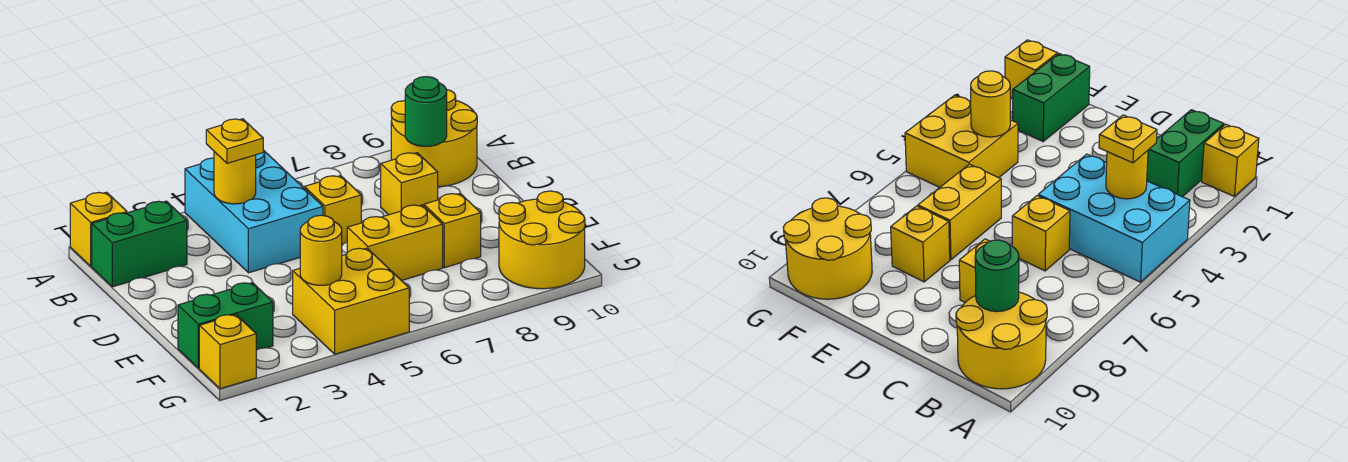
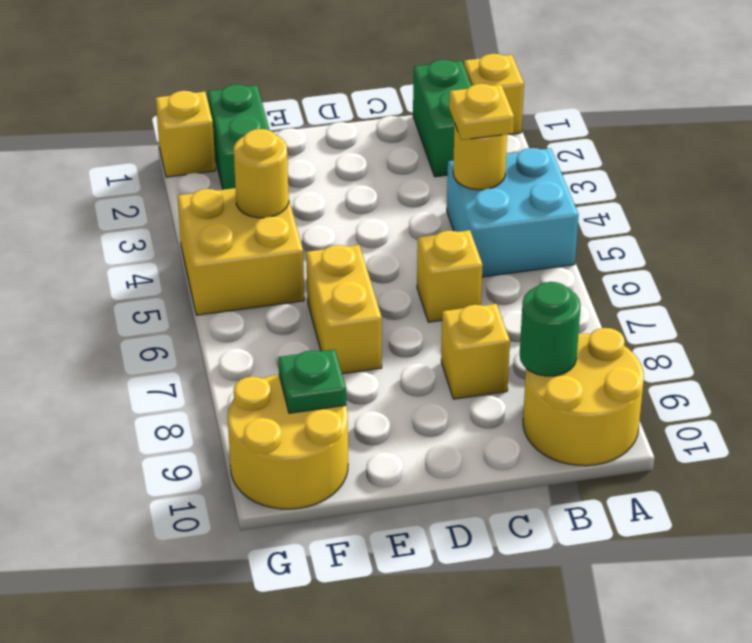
cyan 2x3 brick [185,150,323,273] -> cyan 2x2 brick [447,148,579,277]
yellow 1x1 brick [424,194,481,268] -> none
none -> green 1x1 plate [278,349,346,413]

